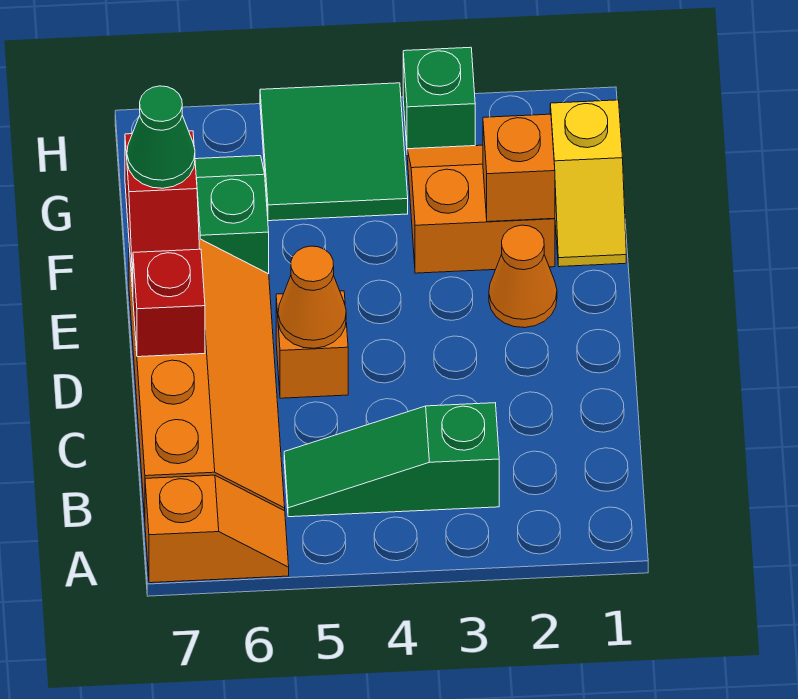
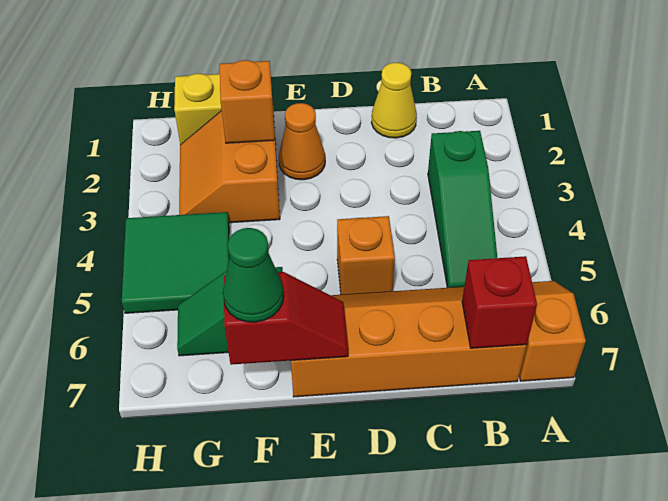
none -> yellow 1x1 cone [371,63,417,138]
orange 1x1 cone [278,246,346,348] -> none
red 1x1 brick [133,249,205,357] -> red 1x1 brick moved to [462,256,537,348]
green 1x1 brick [403,47,475,149] -> none

